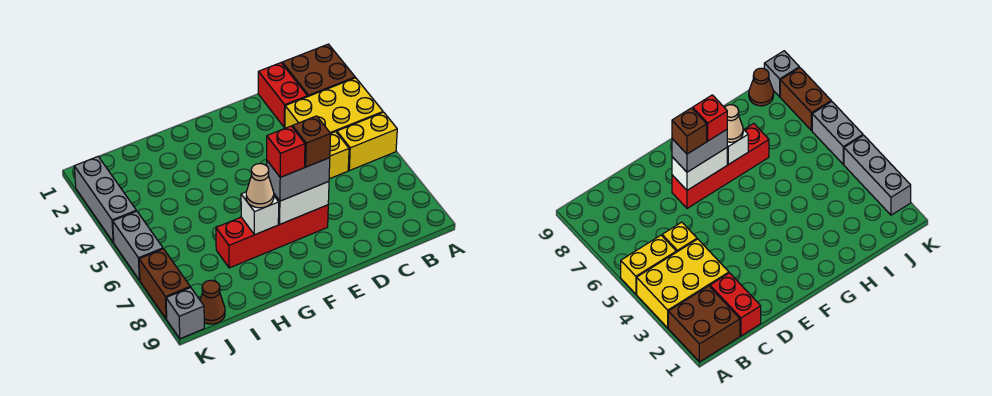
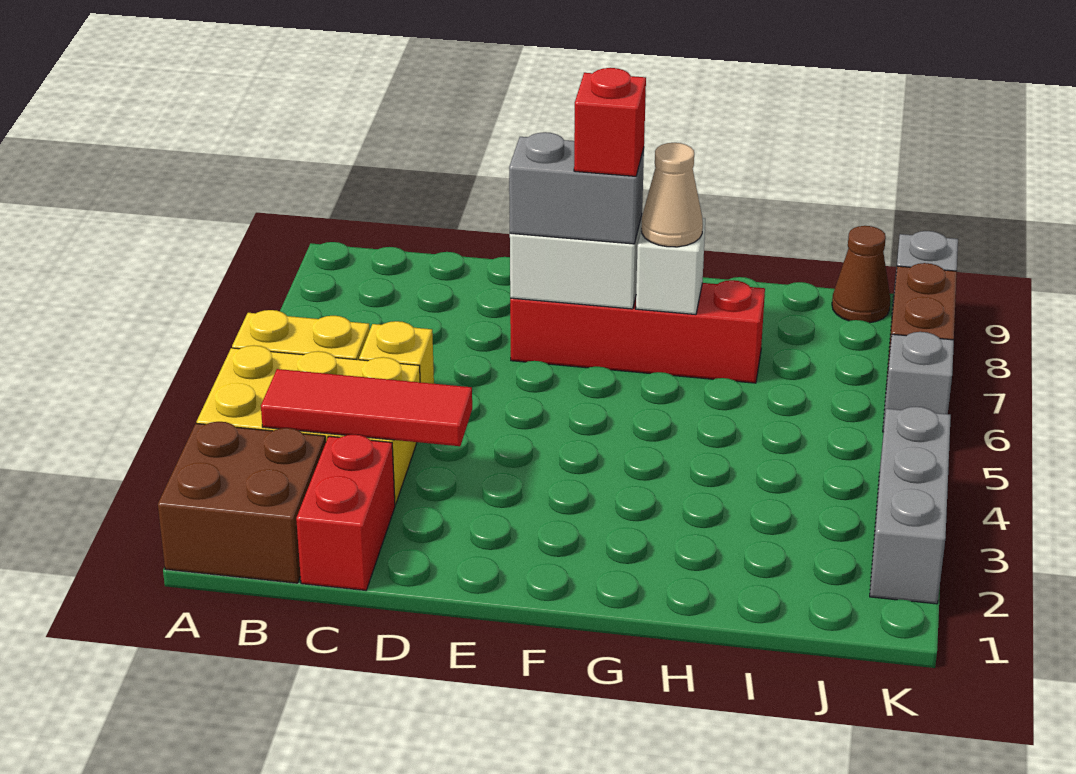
none -> red 1x3 tile [261,369,472,446]
brown 1x1 brick [292,116,331,167] -> none
grey 1x2 brick [113,211,163,280] -> grey 1x1 brick [883,332,954,432]

